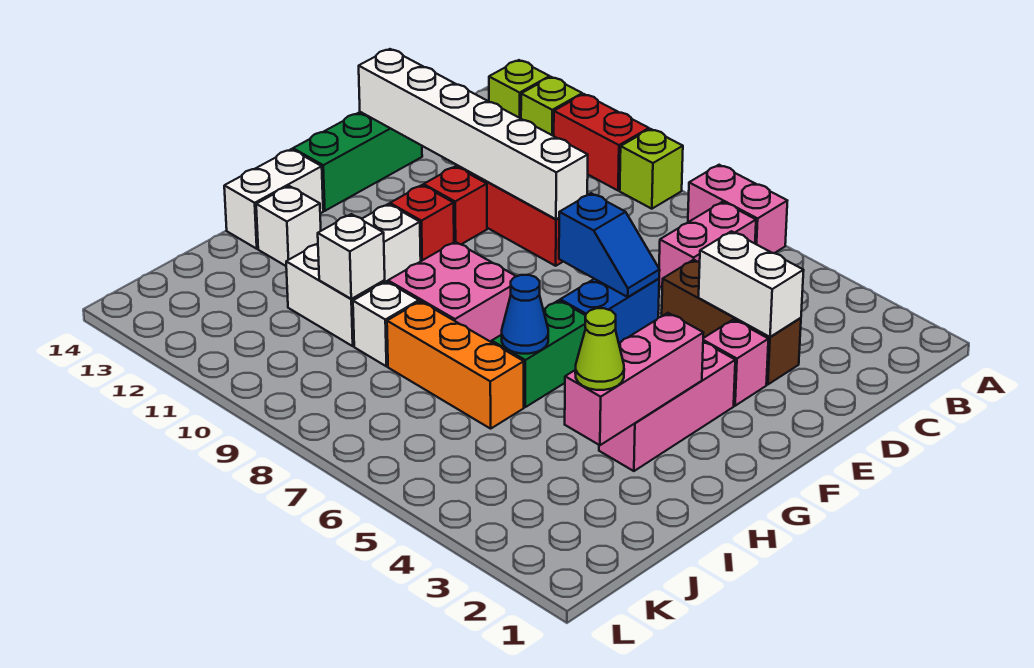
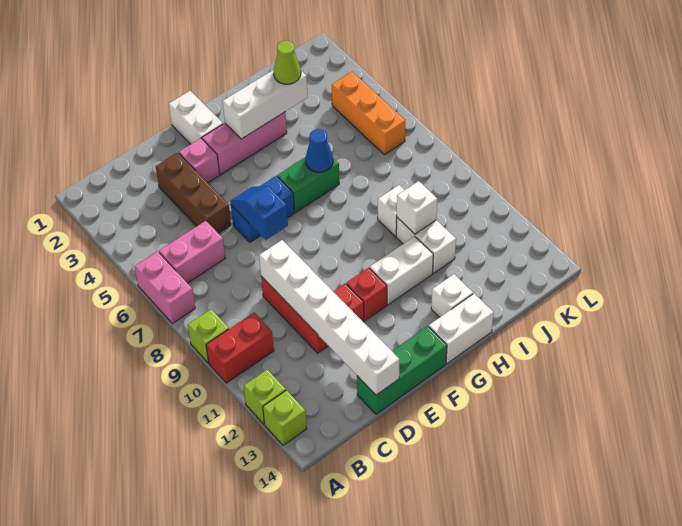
red 1x2 brick [554,94,649,190] -> red 1x2 brick turned to [206,313,274,383]
white 1x2 brick [699,231,804,337] -> white 1x2 brick moved to [169,91,223,144]
pink 1x3 brick [565,313,703,445] -> white 1x3 brick [223,70,308,139]
pink 2x2 brick [388,242,516,342] -> none
orange 1x3 brick [387,301,524,429] -> orange 1x3 brick moved to [332,72,405,155]

